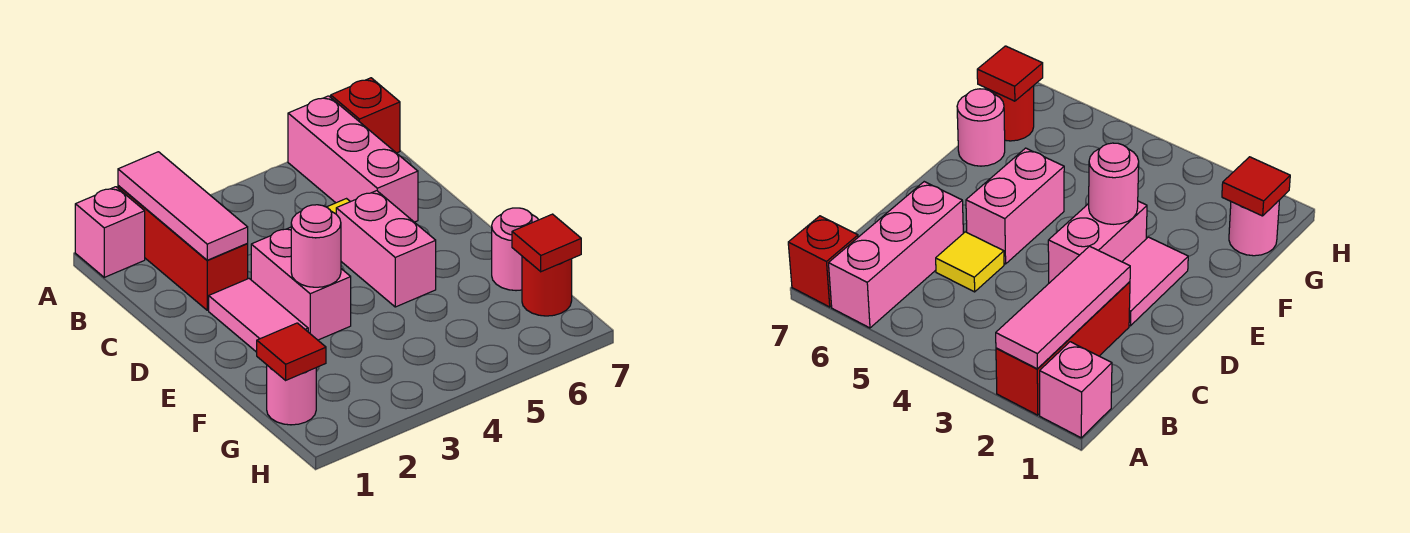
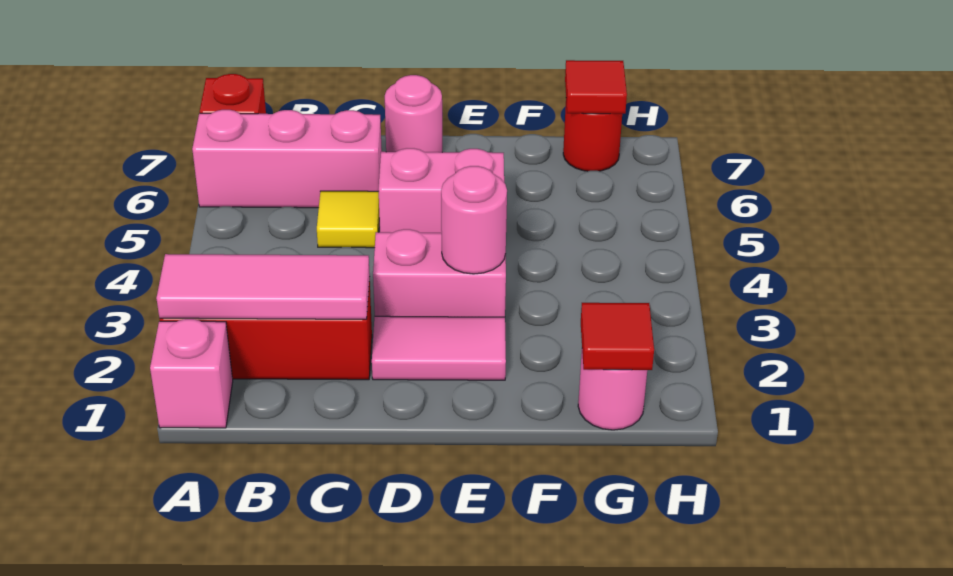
pink 1x1 round brick [492,208,538,291] -> pink 1x1 round brick moved to [385,75,442,152]

